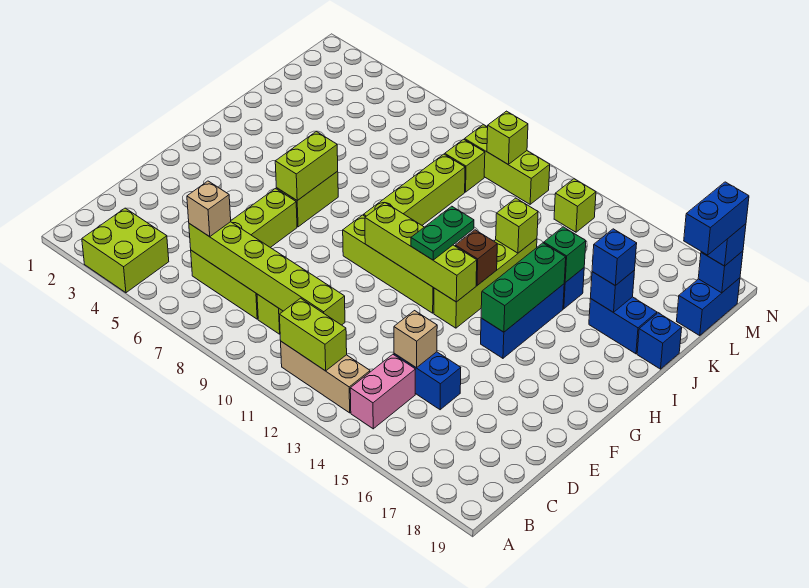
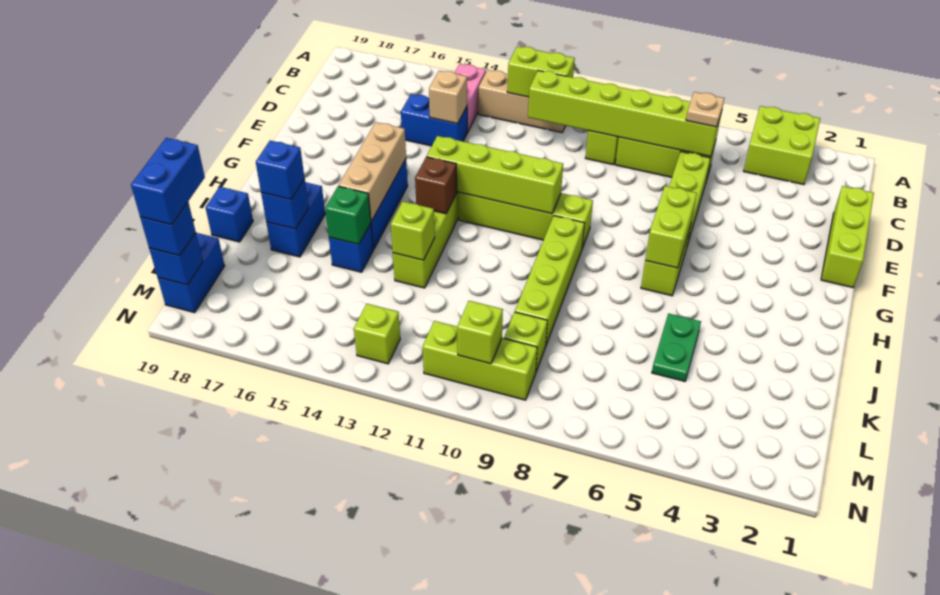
tan 1x1 brick [187,181,231,237] -> tan 1x1 plate [686,92,724,127]
none -> lime 1x3 brick [821,186,874,288]
green 1x2 plate [411,206,474,260] -> green 1x2 plate moved to [652,314,701,381]
green 1x3 brick [481,243,566,332] -> tan 1x3 brick [339,122,406,221]
blue 1x2 brick [589,297,657,354] -> blue 1x2 brick turned to [266,182,325,257]

